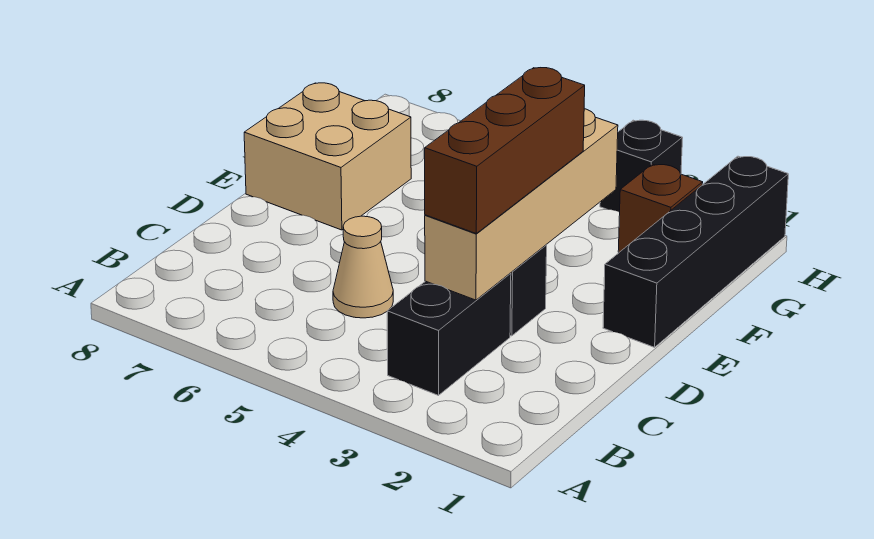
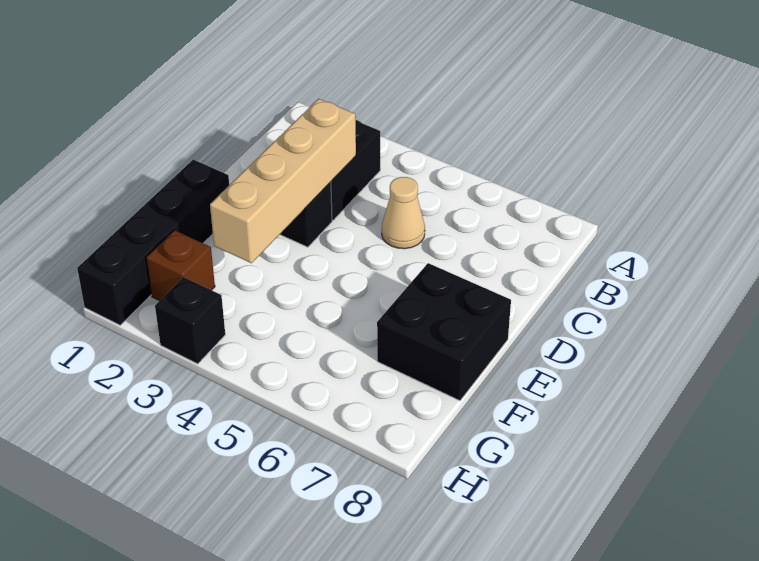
brown 1x3 brick [425,68,585,233] -> none
tan 2x2 brick [244,83,411,230] -> black 2x2 brick [377,263,511,401]

